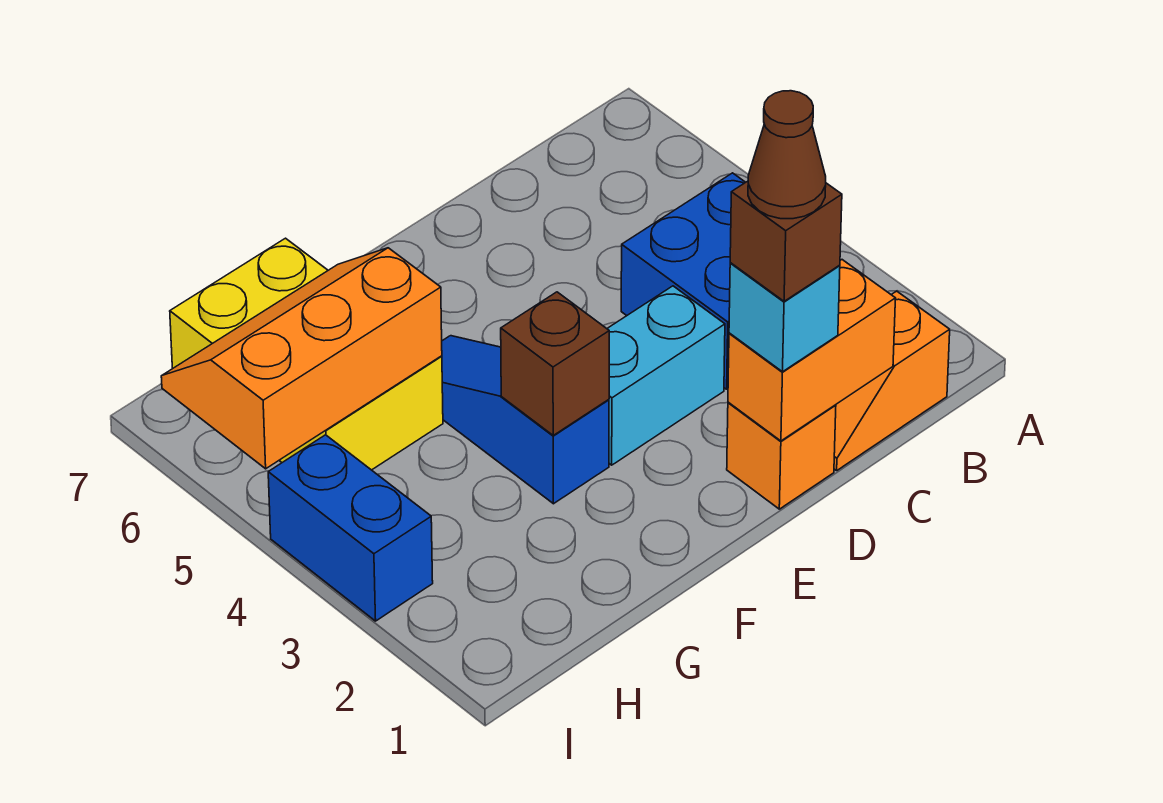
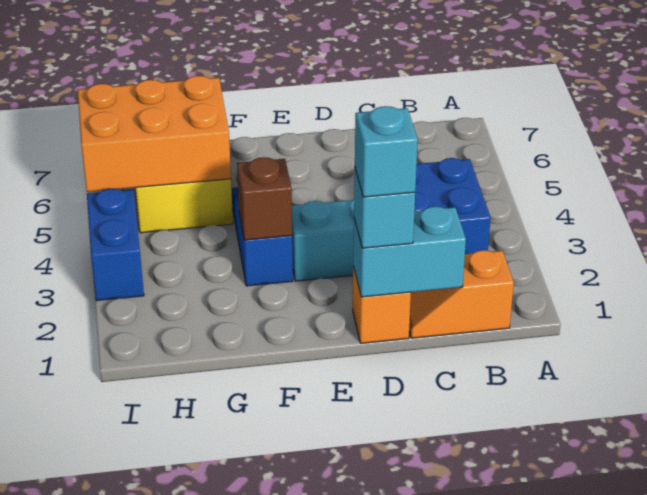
orange 1x2 brick [728,260,895,441] -> cyan 1x2 brick [353,206,466,297]
brown 1x1 brick [730,181,842,301] -> cyan 1x1 brick [355,106,418,197]
brown 1x1 cone [748,91,826,219] -> none
orange 2x3 slope [161,248,442,469] -> orange 2x3 brick [78,76,231,192]

